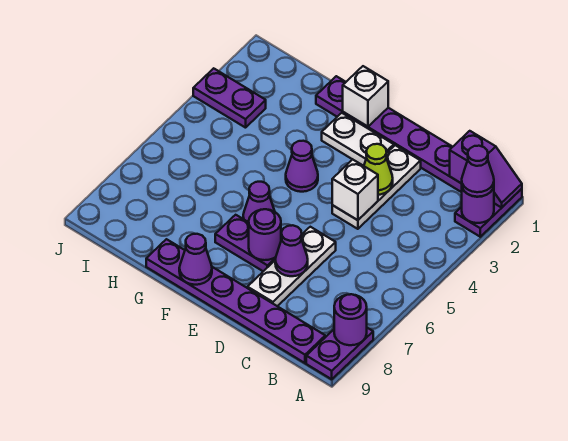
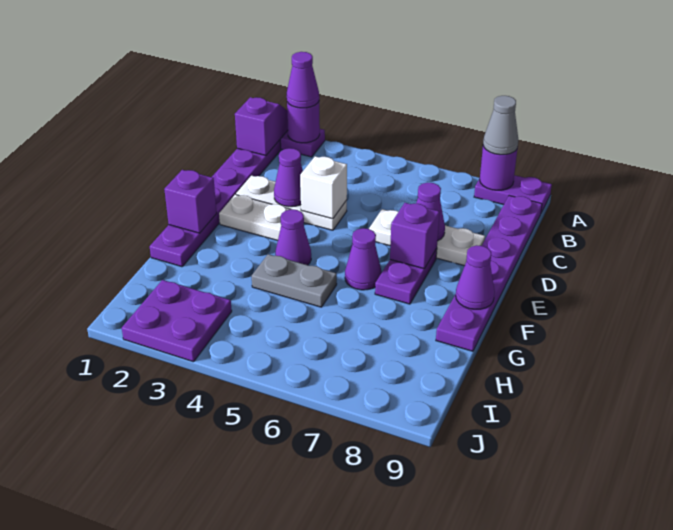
none -> grey 1x1 cone [483,96,518,155]
lime 1x1 cone [364,144,393,195] -> purple 1x1 cone [274,148,303,207]
white 1x2 plate [322,113,394,166] -> white 1x2 plate turned to [219,195,291,240]
purple 1x1 round brick [249,209,281,260] -> purple 1x1 brick [390,203,439,269]
white 1x1 brick [343,66,388,127] -> purple 1x1 brick [164,170,217,233]
none -> grey 1x2 plate [252,254,337,307]
purple 1x2 plate [193,68,266,128] -> purple 2x2 plate [122,280,232,362]

